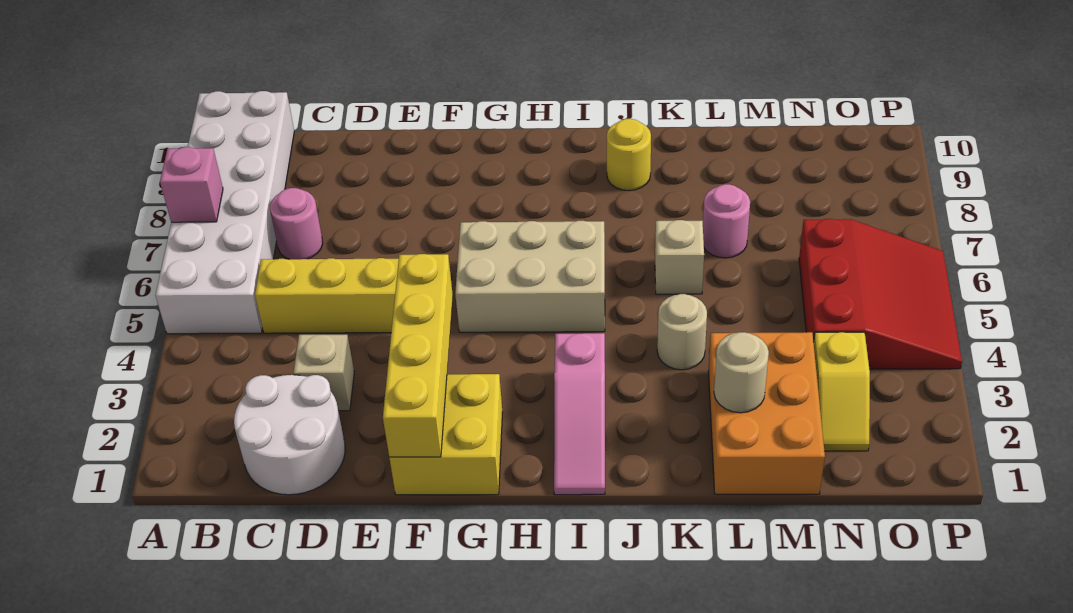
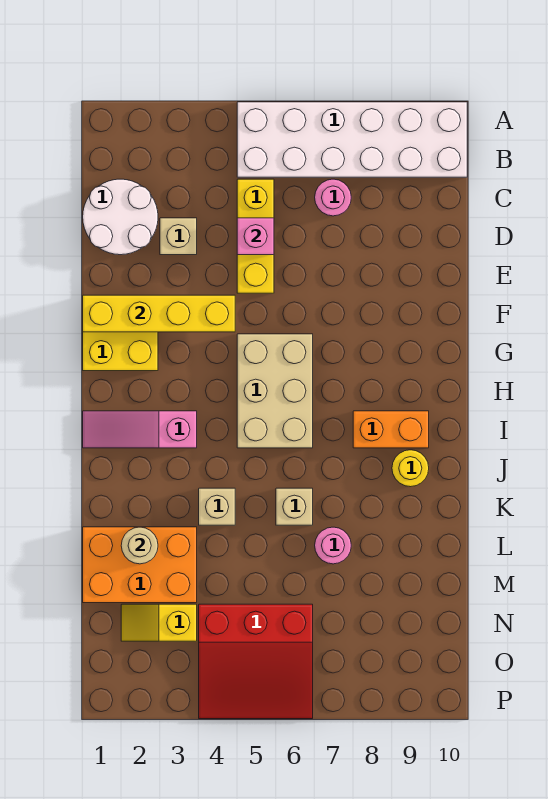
pink 1x1 brick [160,147,223,222] -> pink 1x1 brick moved to [237,218,274,255]
none -> orange 1x2 brick [353,411,429,448]
tan 1x1 round brick [657,294,707,370] -> tan 1x1 brick [199,488,235,525]

